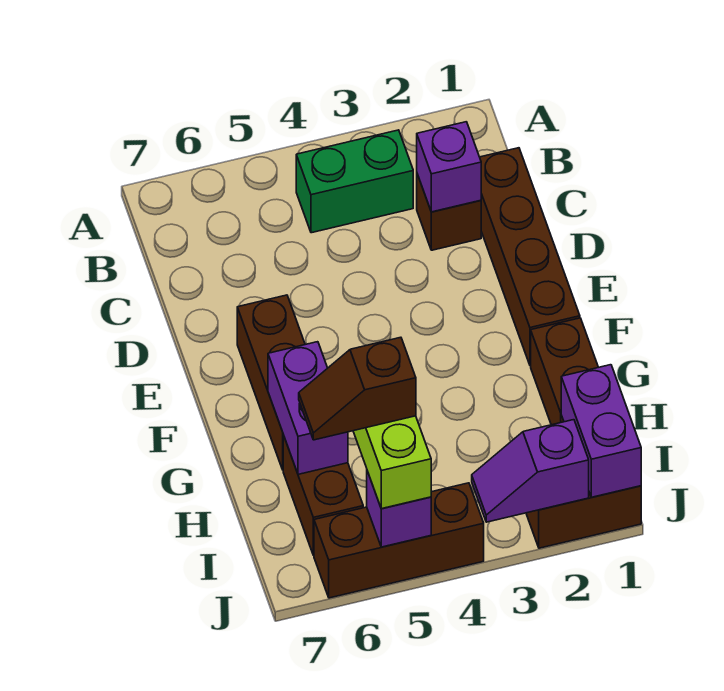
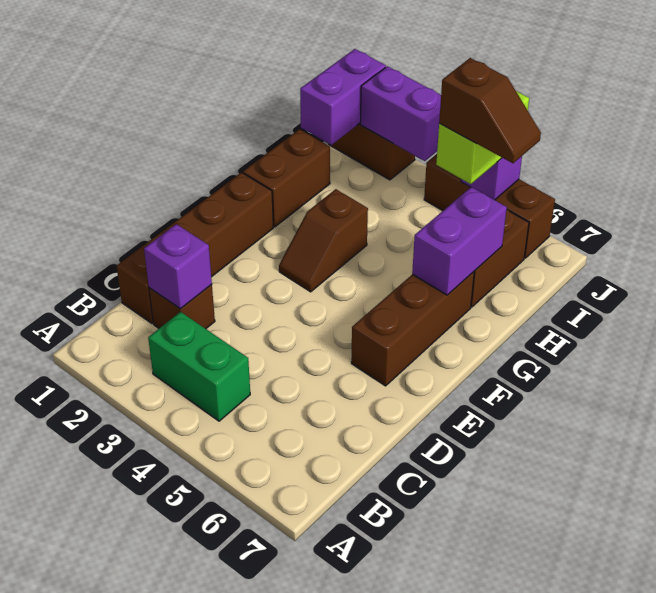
none -> brown 1x2 slope [279,189,368,292]
purple 1x2 slope [472,420,589,522] -> purple 1x2 brick [360,66,441,161]

